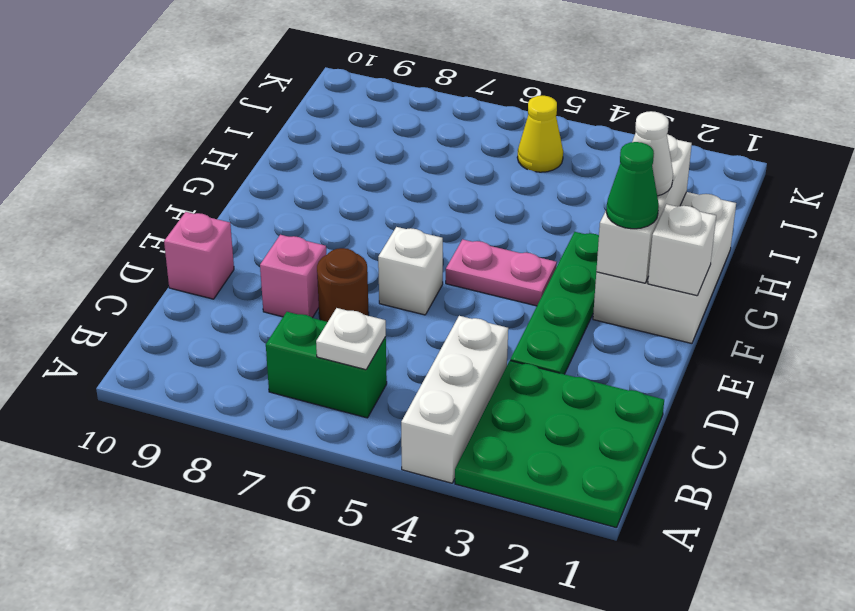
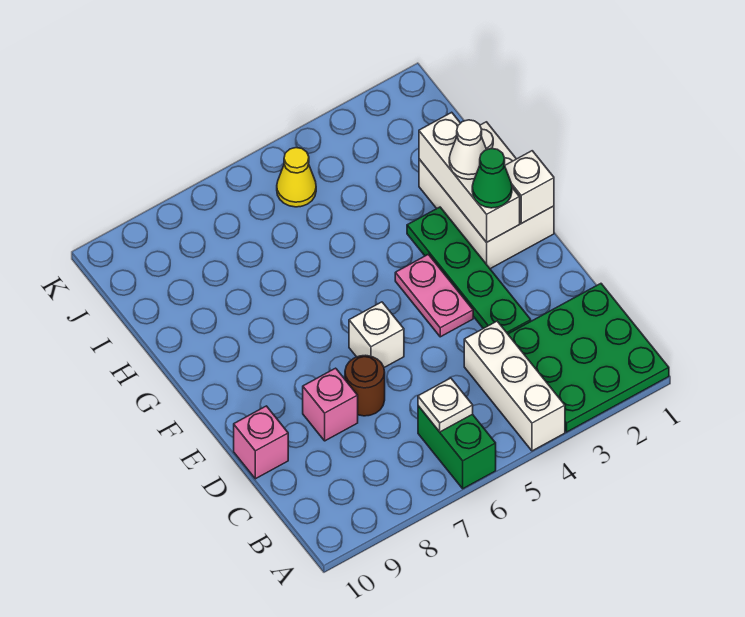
green 1x2 brick [266,312,387,418] -> green 1x2 brick turned to [418,406,496,489]
pink 1x2 plate [446,239,557,306] -> pink 1x2 plate turned to [395,254,473,337]

